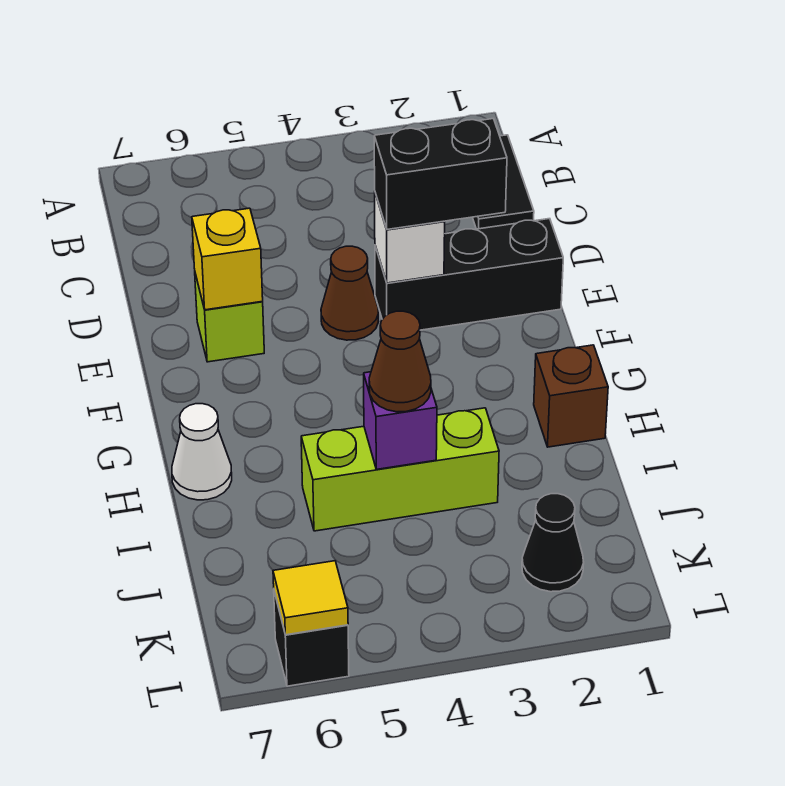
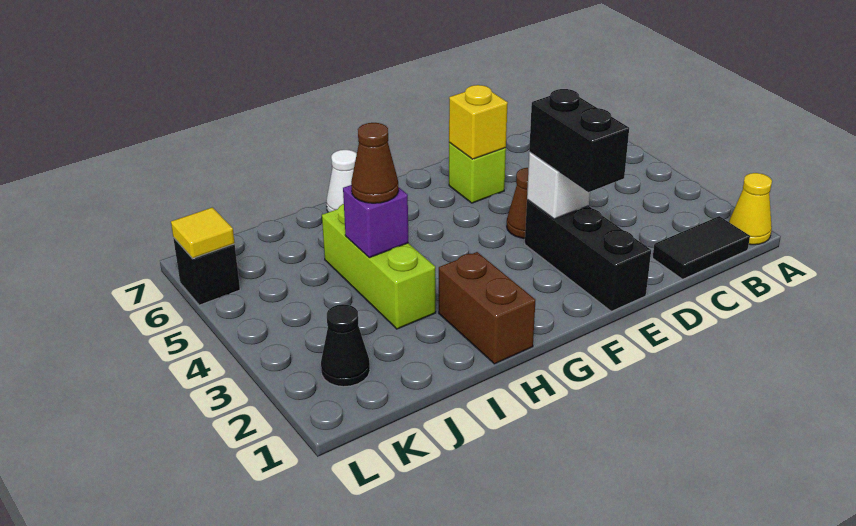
none -> yellow 1x1 cone [729,173,772,245]
brown 1x1 brick [534,345,608,447] -> brown 1x2 brick [439,252,535,364]

